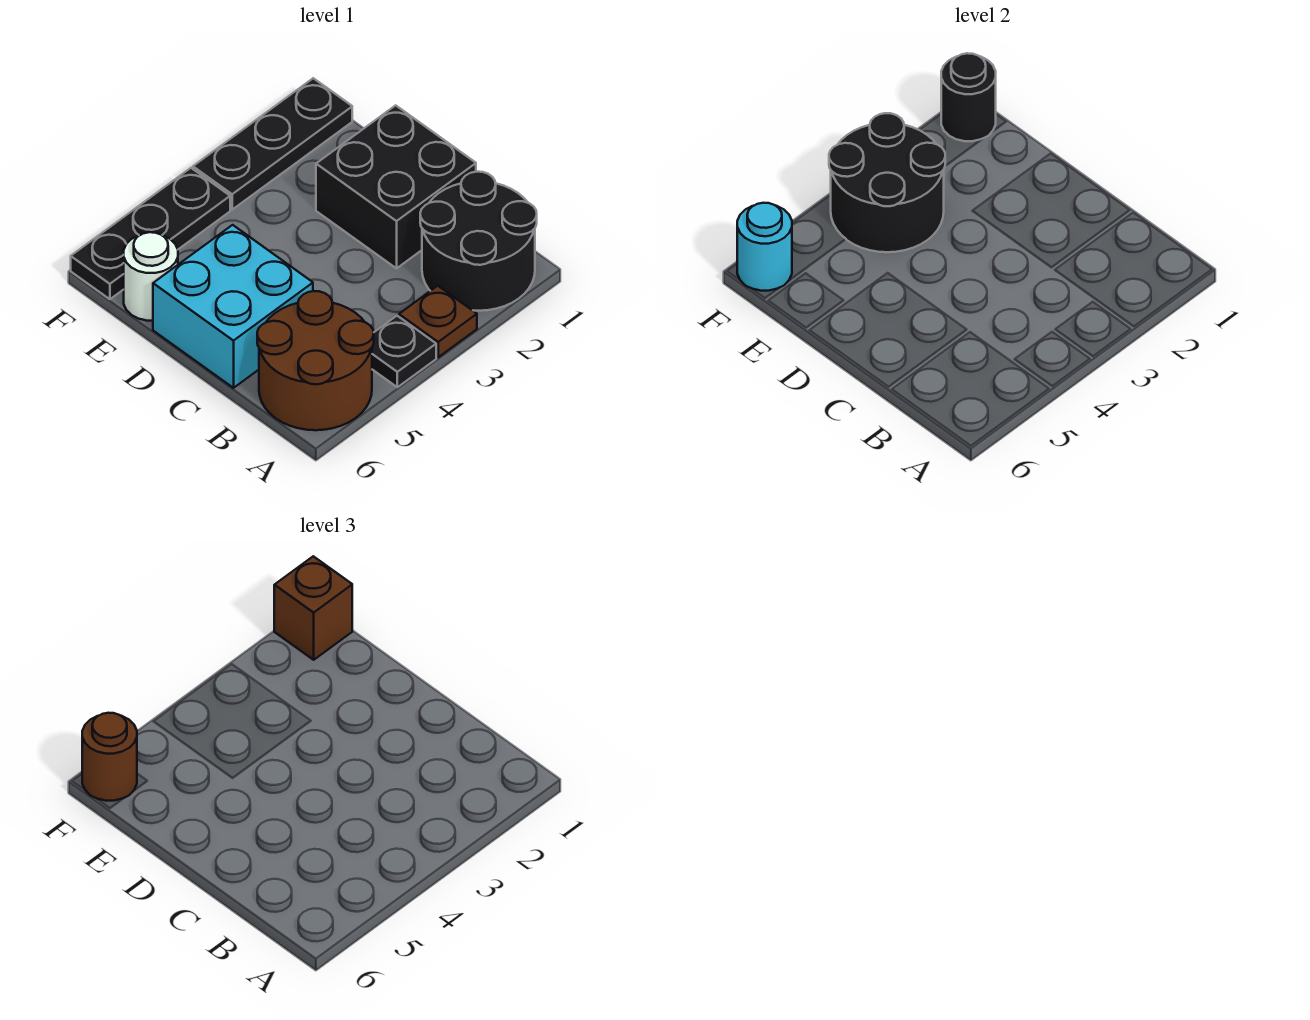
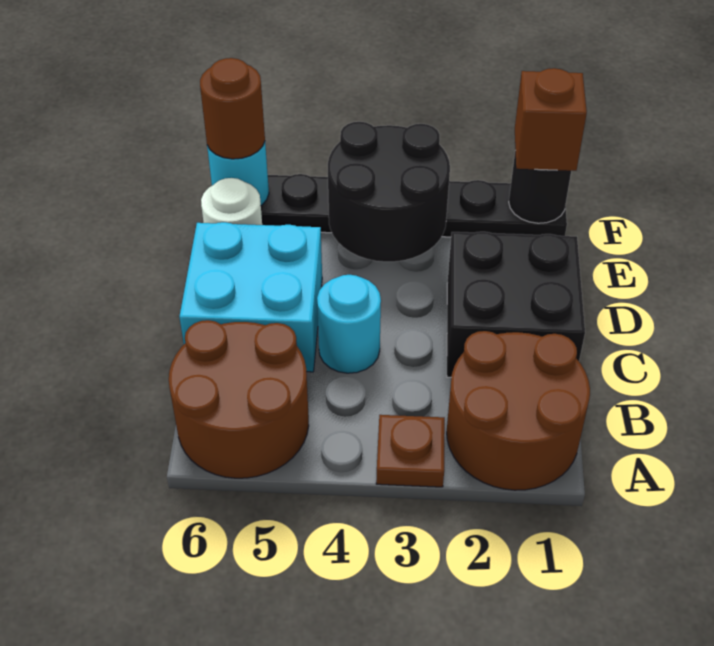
black 2x2 round brick [420,172,537,311] -> brown 2x2 round brick [447,331,590,490]
black 1x1 plate [372,316,436,387] -> none
none -> cyan 1x1 round brick [317,275,381,373]

